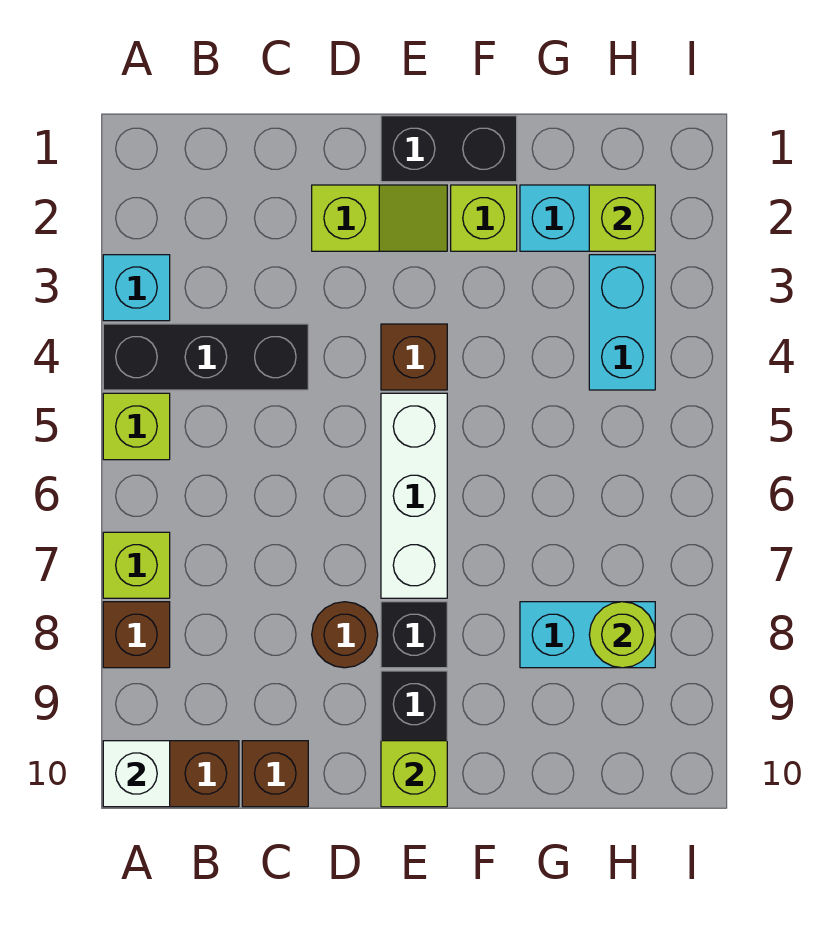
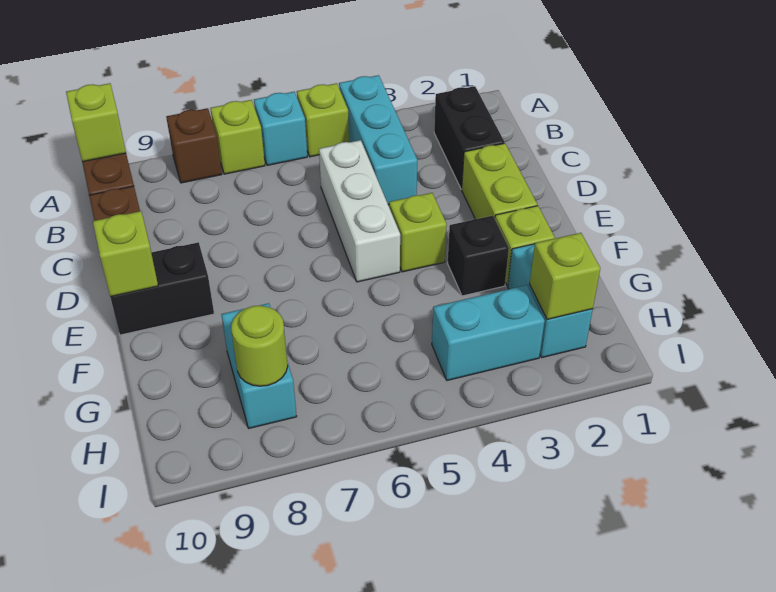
cyan 1x1 brick [103,255,170,321] -> cyan 1x1 brick moved to [254,92,307,165]
black 1x3 brick [103,324,308,390] -> cyan 1x3 brick [339,75,417,205]
white 1x1 brick [103,741,170,807] -> lime 1x1 brick [66,83,126,162]
lime 1x2 slope [312,185,447,251] -> lime 1x2 brick [462,143,537,219]
brown 1x1 round brick [312,602,378,668] -> none
black 1x2 brick [381,116,517,182] -> black 1x2 brick moved to [434,86,504,189]
brown 1x1 brick [381,324,447,390] -> lime 1x1 brick [389,193,447,272]
white 1x3 brick [381,393,447,598] -> white 1x3 brick turned to [319,140,400,282]
black 1x1 brick [381,602,447,668] -> black 1x1 brick moved to [448,216,509,296]

